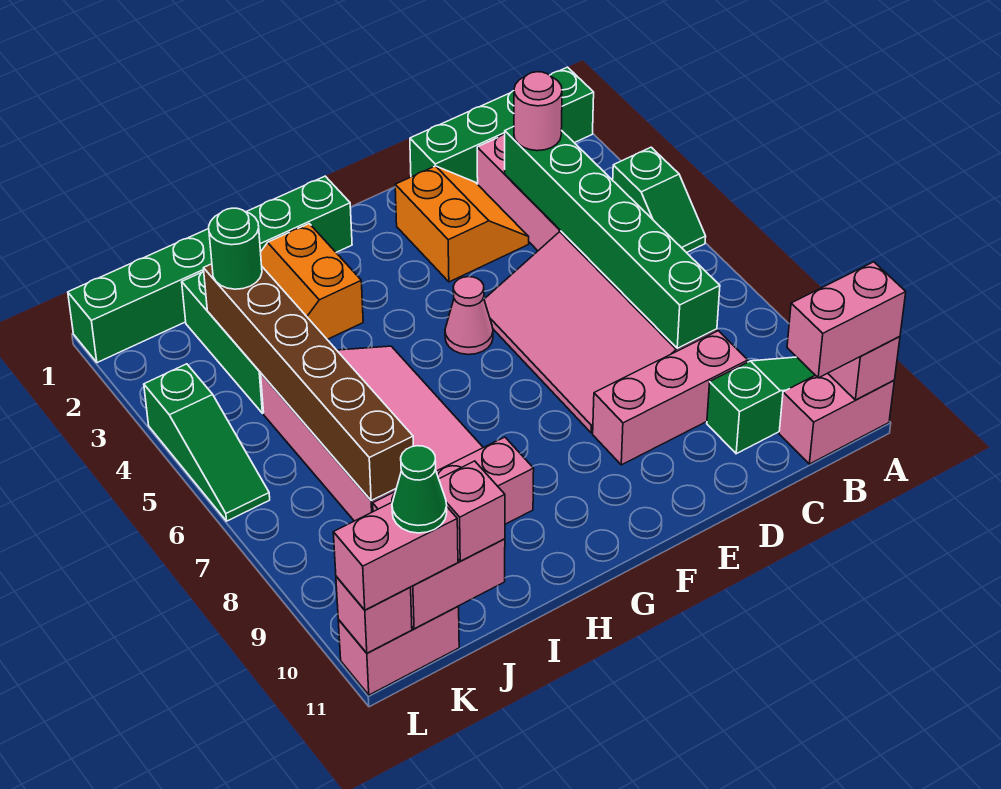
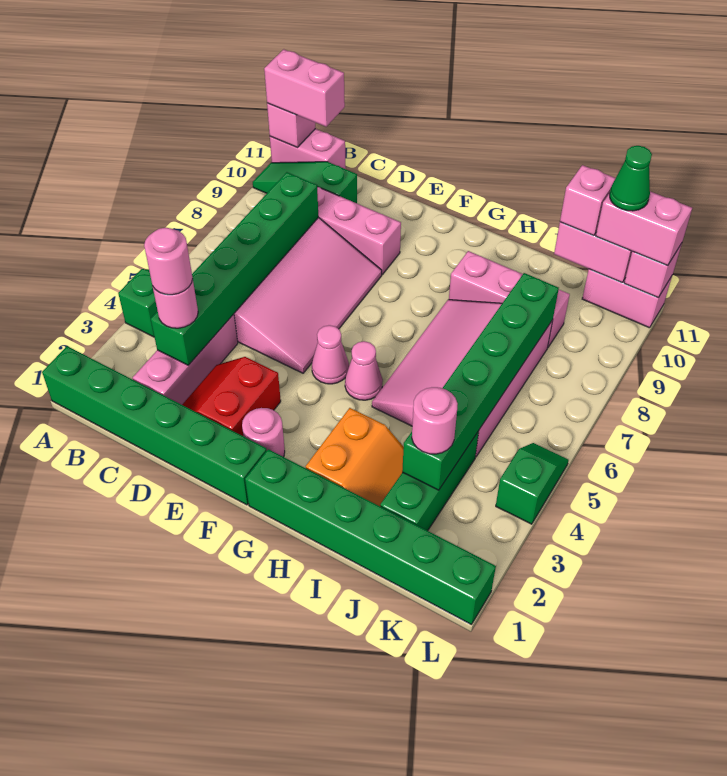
green 1x4 brick [410,67,594,184] -> green 1x6 brick [42,346,267,505]
none -> pink 1x1 round brick [144,228,193,295]
orange 2x2 slope [395,166,529,282] -> red 2x2 slope [182,357,281,436]
none -> pink 1x1 round brick [242,408,285,457]
none -> pink 1x1 cone [345,341,383,400]
brown 1x6 brick [204,264,413,500] -> green 1x6 brick [402,273,559,490]
green 1x1 round brick [209,208,262,289] -> pink 1x1 round brick [412,387,458,454]
green 1x3 slope [144,364,270,521] -> green 1x2 slope [496,443,569,524]

